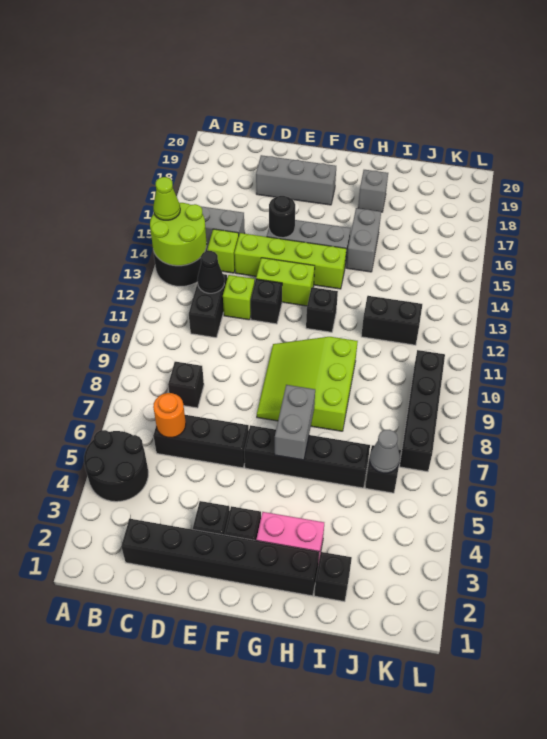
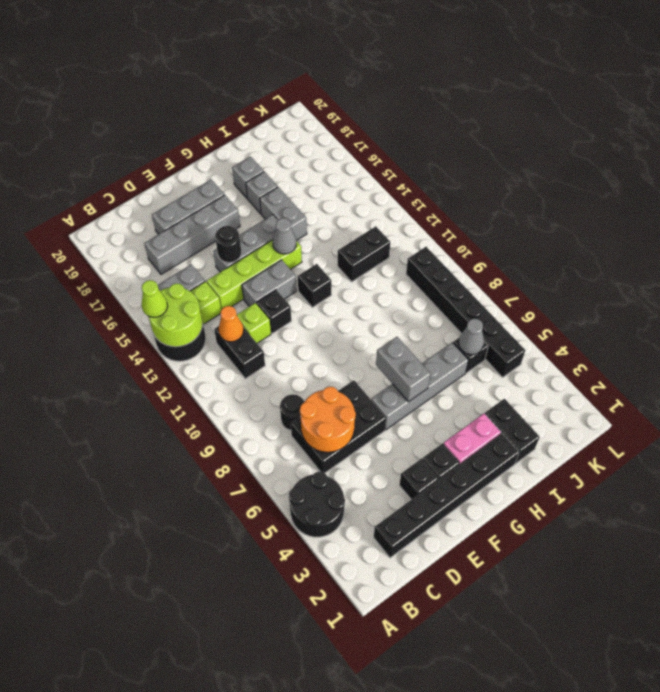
black 1x3 brick [153,415,249,468] -> black 2x3 brick [291,380,386,473]
orange 1x1 round brick [153,393,186,437] -> orange 2x2 round brick [300,387,356,452]
black 1x1 brick [168,362,204,408] -> black 1x1 round brick [280,394,304,430]
black 1x1 cone [197,251,224,293] -> orange 1x1 cone [218,306,244,342]
none -> grey 1x4 brick [144,195,240,274]
lime 1x2 brick [256,258,315,306] -> grey 1x2 brick [242,260,297,307]
black 1x4 brick [244,425,370,488] -> grey 1x4 brick [371,342,468,430]
lime 3x3 slope [257,337,358,431] -> none
none -> grey 1x1 cone [273,218,296,254]
none -> grey 1x1 brick [246,172,278,214]
black 1x1 brick [314,552,352,602] -> black 1x2 brick [485,399,540,464]
black 1x4 brick [400,350,445,472] -> black 1x6 brick [406,247,525,377]

